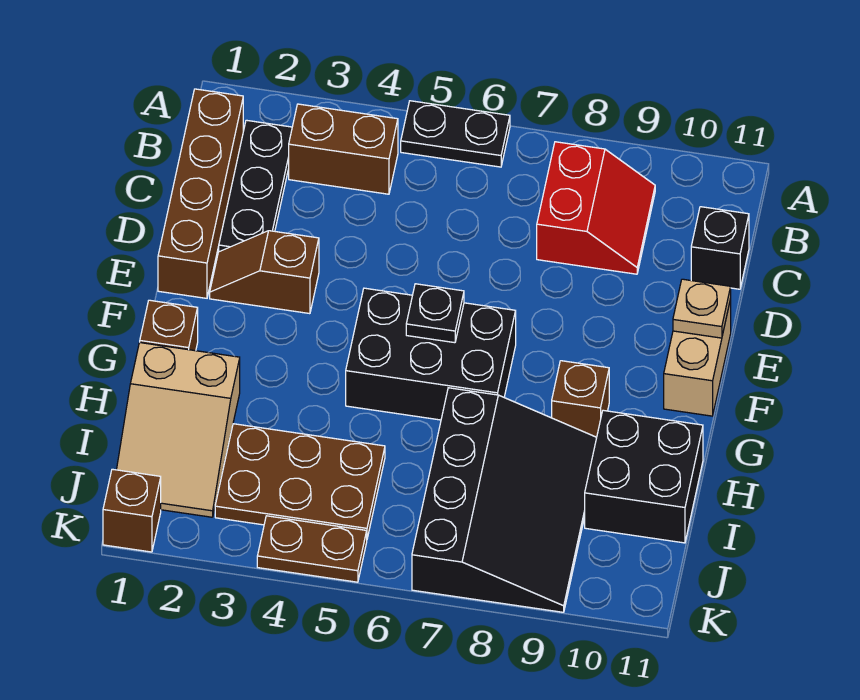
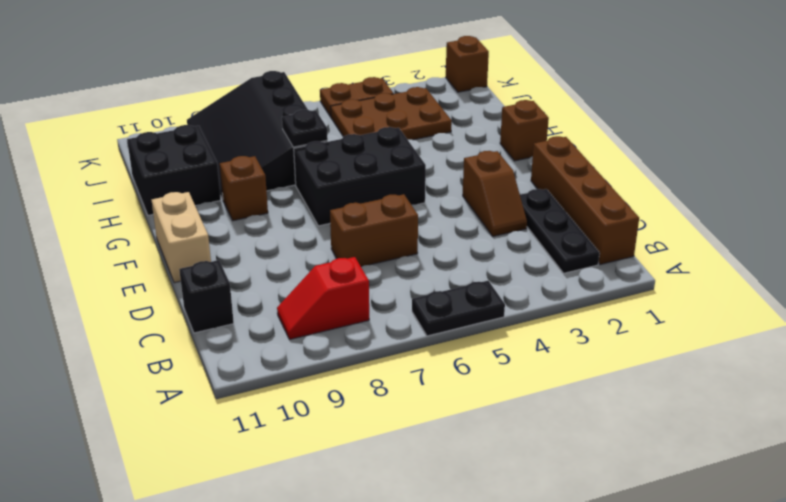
brown 1x2 brick [289,104,398,194] -> brown 1x2 brick moved to [330,194,418,267]
red 2x2 slope [537,142,655,274] -> red 1x2 slope [277,257,369,339]
brown 1x2 slope [210,231,319,314] -> brown 1x2 slope turned to [463,151,527,236]
tan 1x1 plate [673,279,731,338] -> none
black 1x1 plate [406,284,464,343] -> black 1x1 plate moved to [282,110,328,147]
tan 2x3 slope [117,343,240,517] -> none

